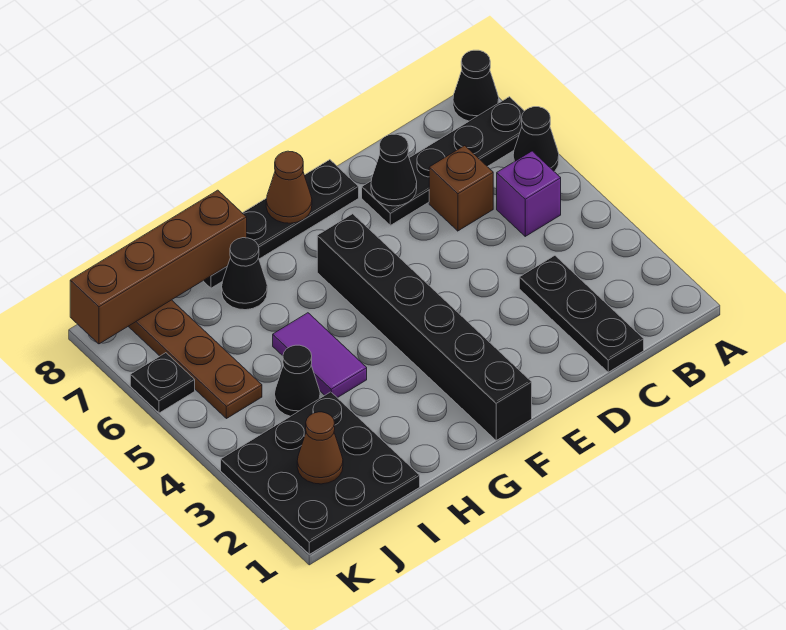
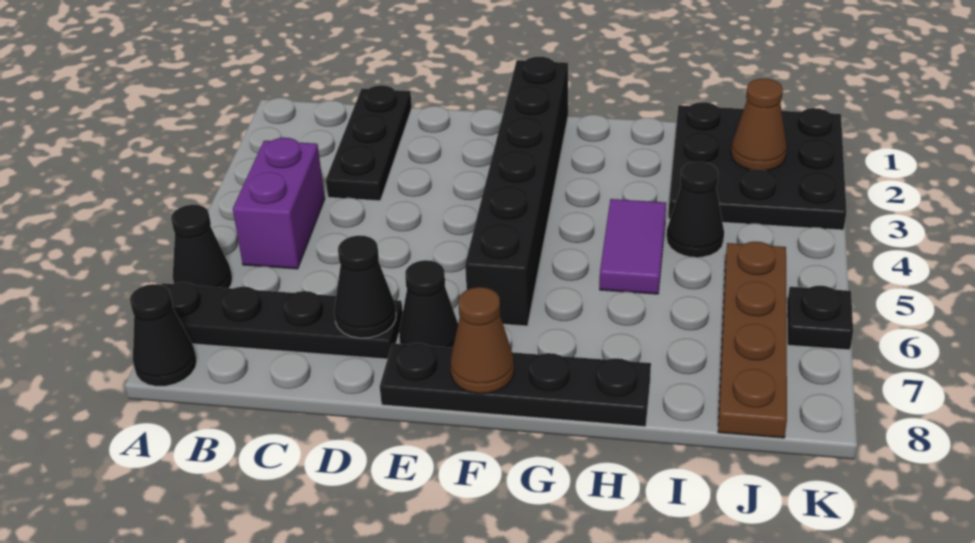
purple 1x1 brick [497,151,561,236] -> purple 1x2 brick [233,138,325,269]
brown 1x1 brick [429,146,493,231] -> none
black 1x1 cone [222,238,267,310] -> black 1x1 cone moved to [399,260,458,348]
brown 1x4 brick [70,190,247,344] -> none

